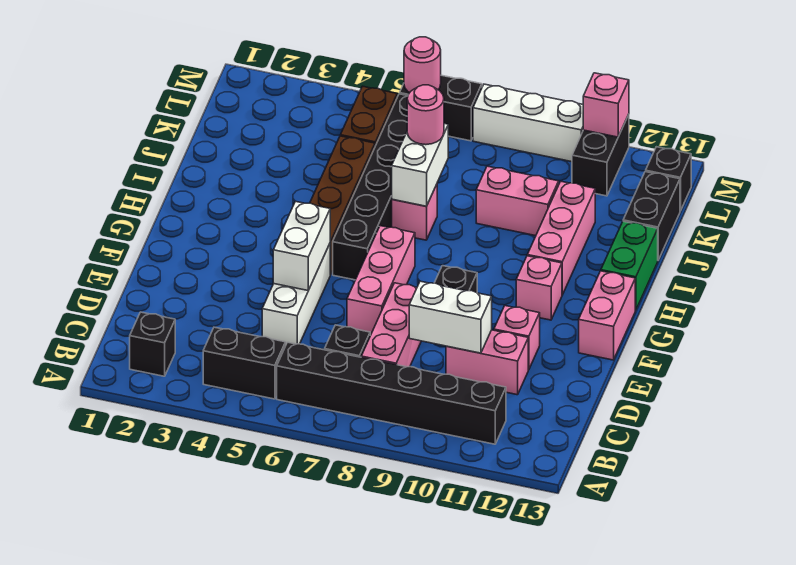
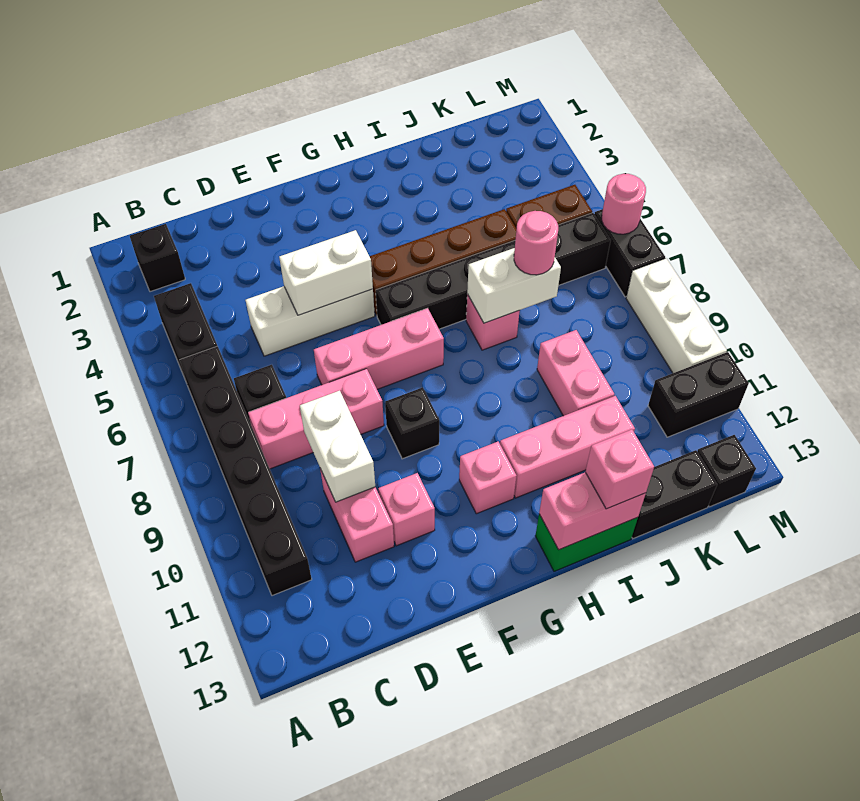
pink 1x2 brick [579,271,635,360] -> pink 1x2 brick moved to [539,472,646,550]
pink 1x1 brick [583,73,629,137] -> pink 1x1 brick moved to [585,430,654,509]

